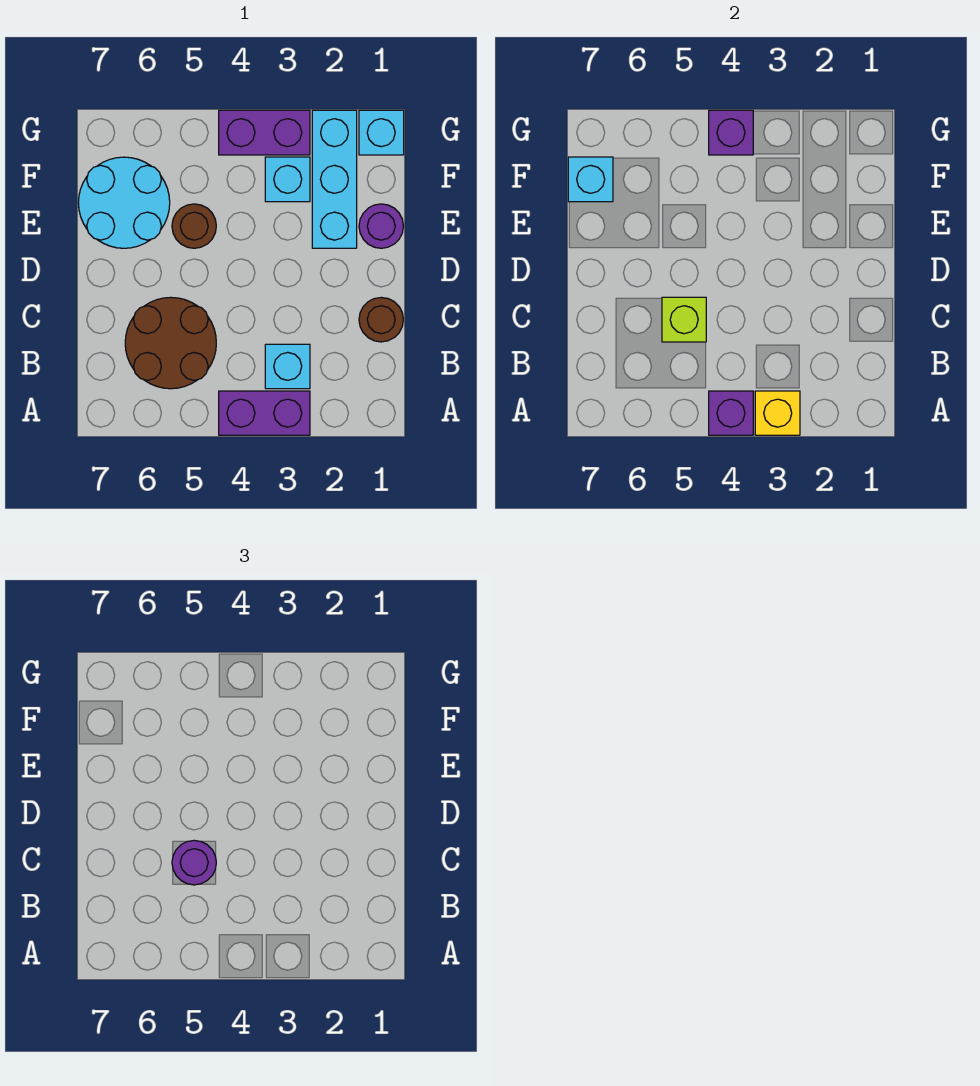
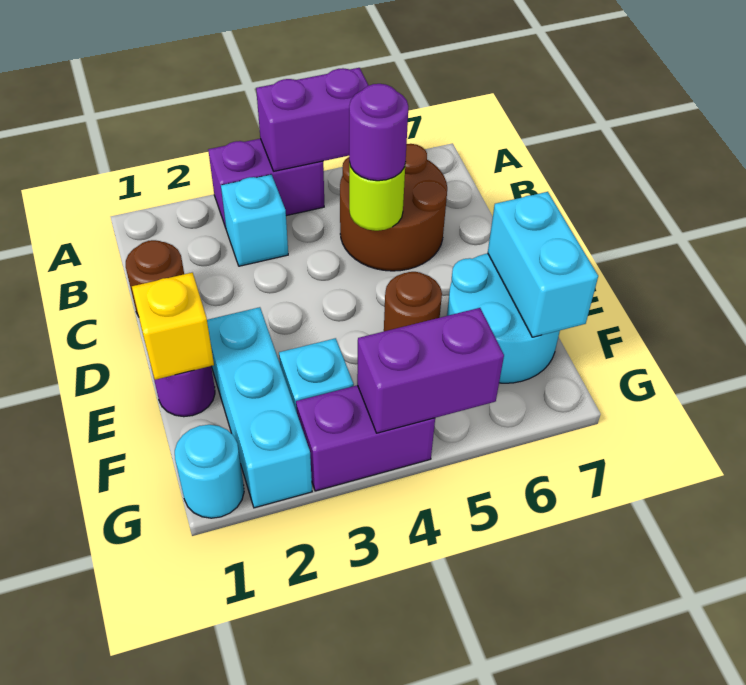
yellow 1x1 brick [755,391,800,435] -> yellow 1x1 brick moved to [132,273,214,380]
purple 1x1 brick [709,391,753,435] -> purple 1x2 brick [256,68,369,171]
lime 1x1 brick [662,297,706,342] -> lime 1x1 round brick [349,162,405,231]
cyan 1x1 brick [568,157,613,202] -> cyan 1x2 brick [488,192,598,337]
cyan 1x1 brick [359,110,404,155] -> cyan 1x1 round brick [175,425,244,518]
purple 1x1 brick [709,110,753,155] -> purple 1x2 brick [357,308,504,433]

